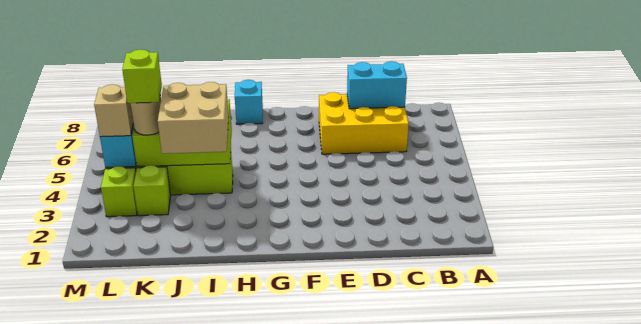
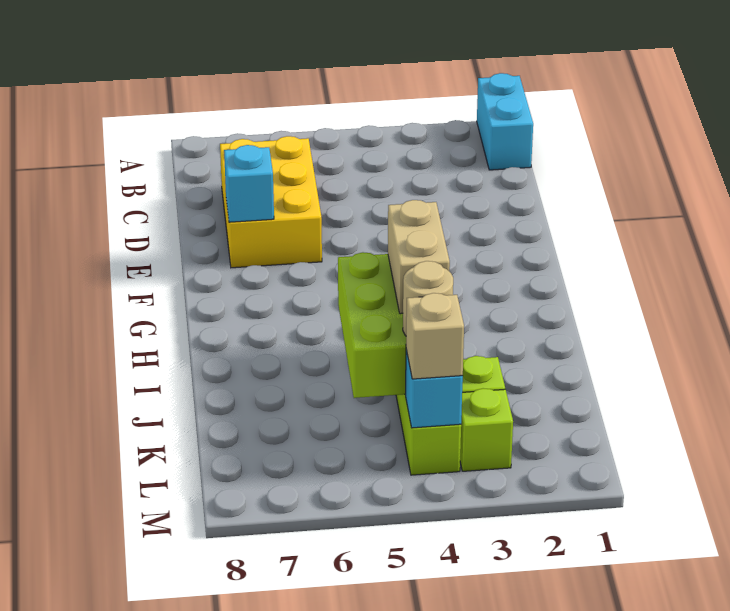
cyan 1x2 brick [347,61,407,109] -> cyan 1x2 brick moved to [477,73,533,170]
cyan 1x1 brick [235,80,263,124] -> cyan 1x1 brick moved to [224,145,274,222]
tan 2x2 brick [158,82,229,154] -> tan 1x2 brick [388,200,450,314]
lime 1x1 brick [122,49,162,103] -> none

